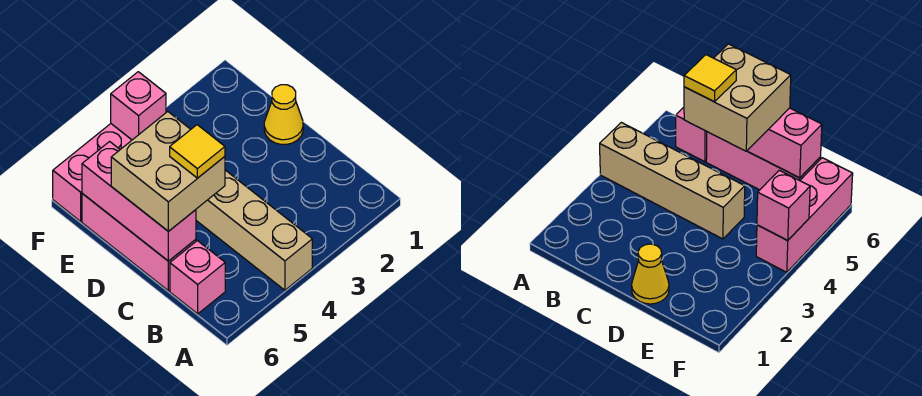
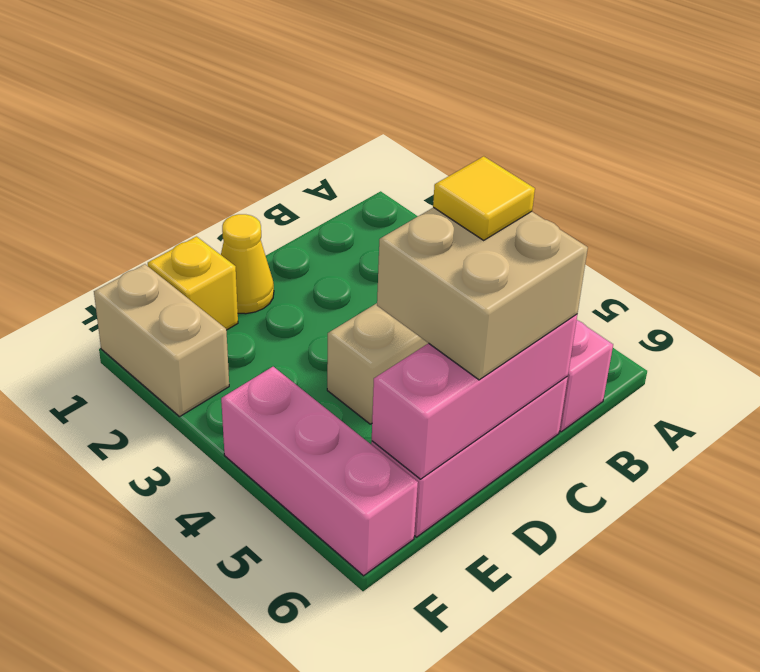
none -> yellow 1x1 brick [148,237,238,330]
none -> tan 1x2 brick [94,264,229,417]
pink 1x1 brick [111,72,166,140] -> none

